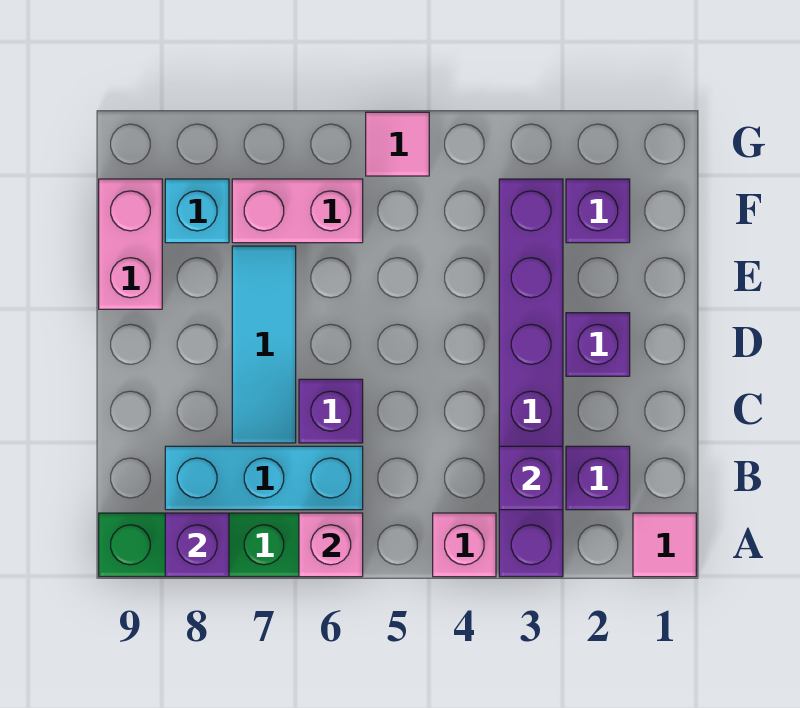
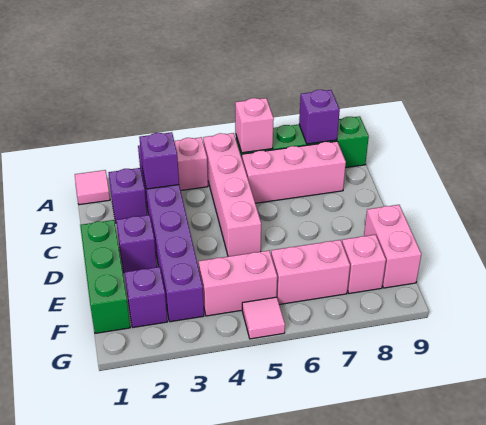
none -> pink 1x4 brick [203,133,261,256]
cyan 1x3 brick [165,446,363,510] -> pink 1x3 brick [242,141,346,203]
purple 1x1 brick [299,379,363,443] -> none
cyan 1x3 tile [232,246,296,443] -> none
none -> green 1x3 brick [80,220,130,333]
none -> pink 1x2 brick [199,251,277,316]
cyan 1x1 brick [165,179,229,243] -> pink 1x1 brick [342,235,386,294]

